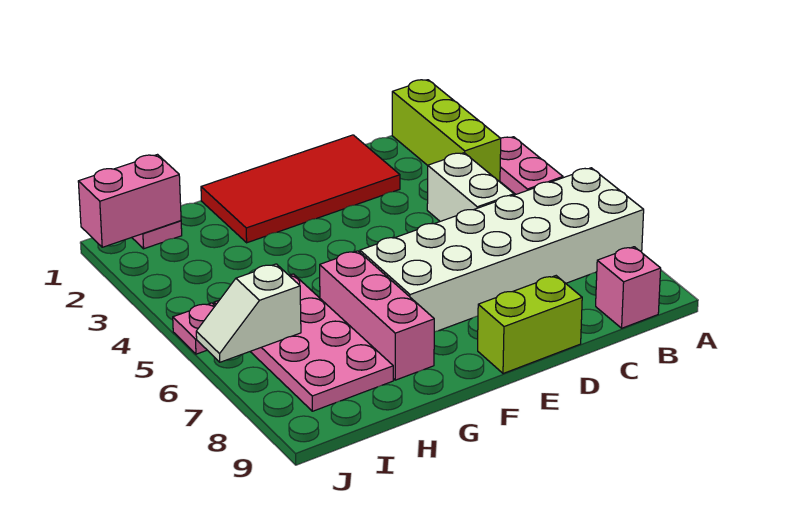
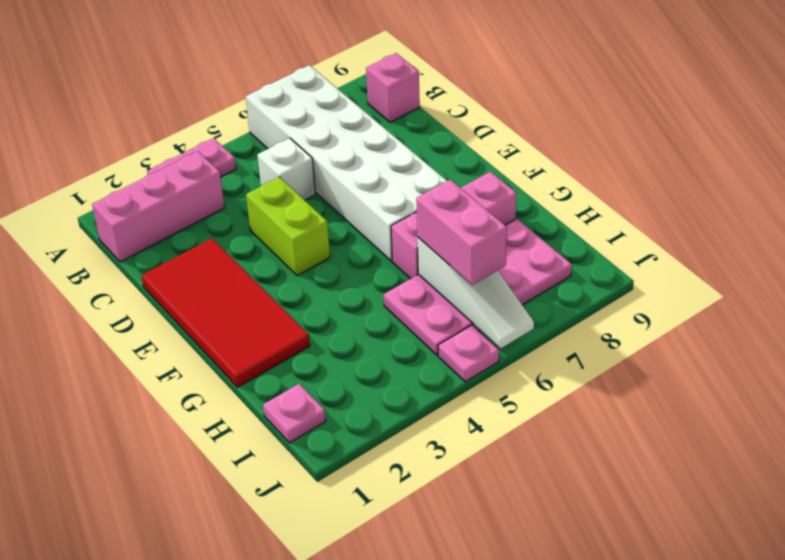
lime 1x3 brick [392,80,501,182] -> pink 1x3 brick [92,151,225,262]
white 1x2 brick [427,153,514,221] -> white 1x1 brick [257,138,315,200]
lime 1x2 brick [478,276,582,374] -> lime 1x2 brick moved to [246,177,330,276]
pink 1x2 brick [78,155,181,247] -> pink 1x2 brick moved to [416,180,507,285]
white 1x2 slope [196,264,301,362] -> white 1x3 slope [417,237,534,348]

